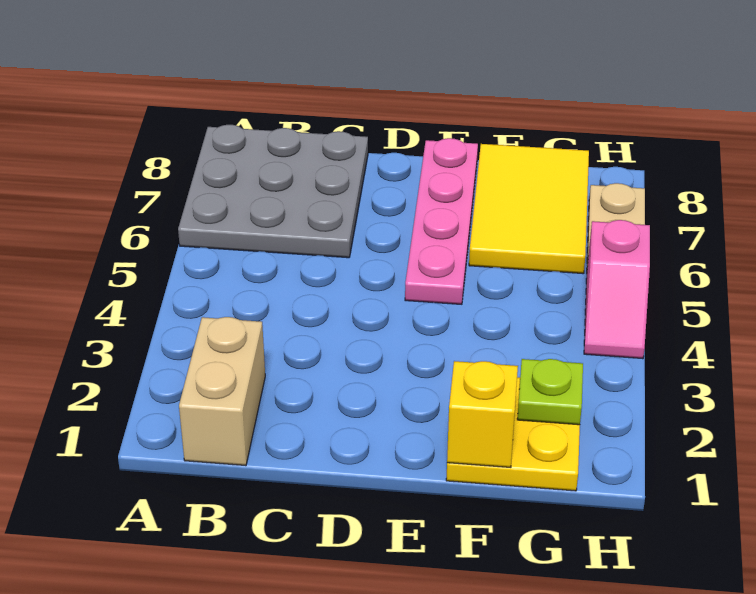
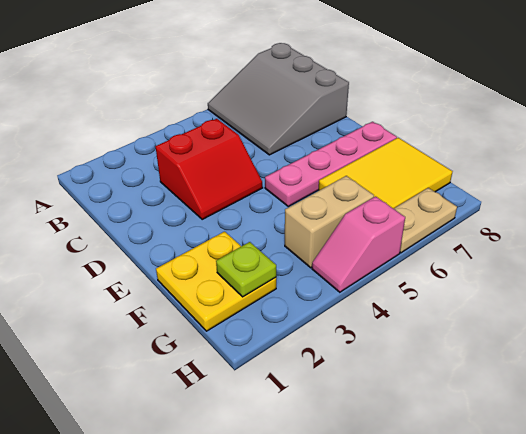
grey 3x3 plate [178,125,368,258] -> grey 3x3 slope [208,43,349,155]
tan 1x2 brick [179,317,265,466] -> tan 1x2 brick moved to [285,176,374,268]
none -> red 2x2 slope [156,119,263,219]
yellow 1x1 brick [447,361,518,467] -> none

